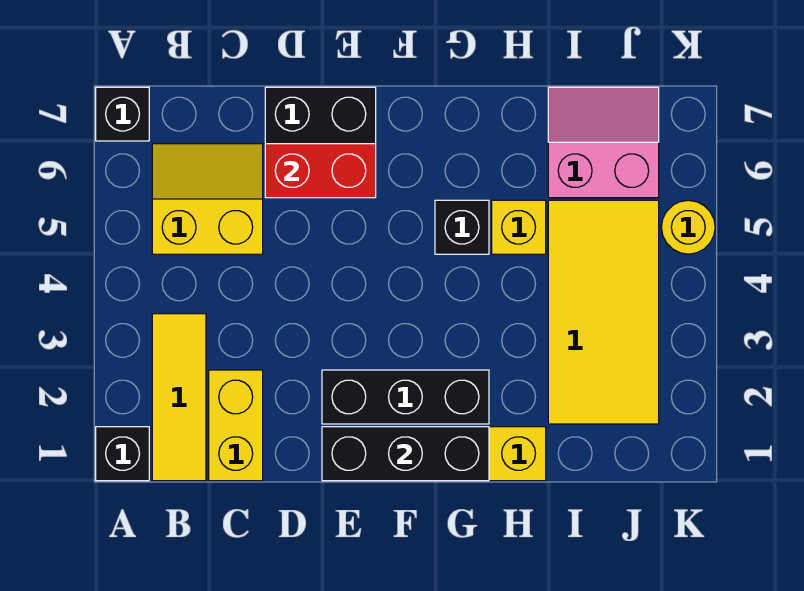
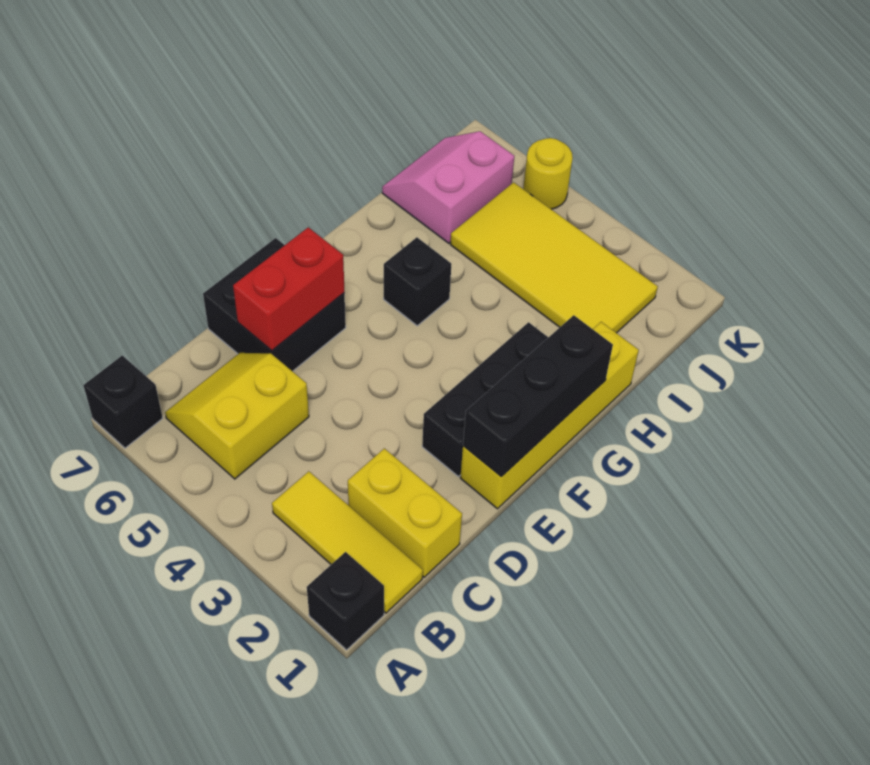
yellow 1x1 brick [492,200,546,254] -> none

